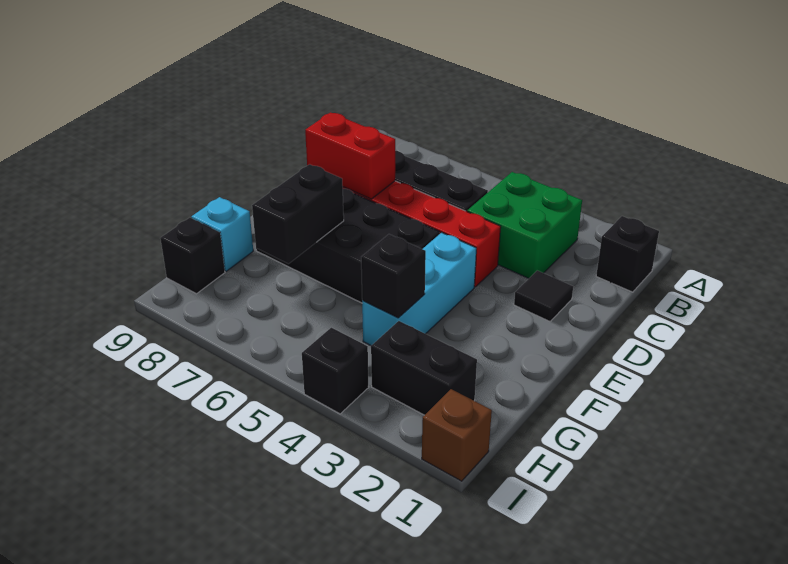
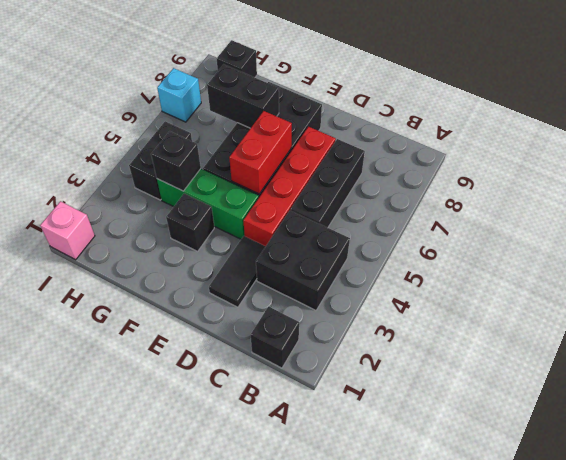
green 2x2 brick [467,172,582,278] -> black 2x2 brick [256,210,350,310]
black 1x1 tile [514,271,573,321] -> black 1x2 tile [209,236,266,307]
red 1x2 brick [305,113,395,199] -> red 1x2 brick moved to [229,111,292,194]
cyan 1x3 brick [362,233,476,346] -> green 1x3 brick [157,169,259,239]
cyan 1x1 brick [191,197,253,271] -> cyan 1x1 brick moved to [157,68,201,122]
black 1x2 brick [371,321,477,415] -> black 1x2 brick moved to [129,121,192,200]
brown 1x1 brick [422,389,492,481] -> pink 1x1 brick [40,201,95,260]
black 1x1 brick [302,328,369,414] -> black 1x1 brick moved to [166,193,214,251]

